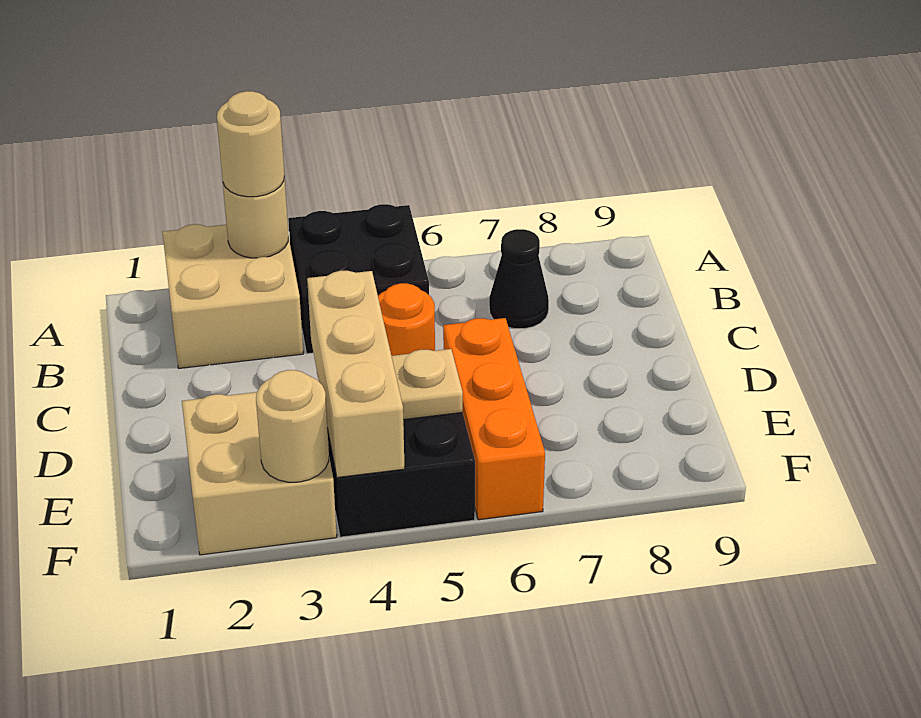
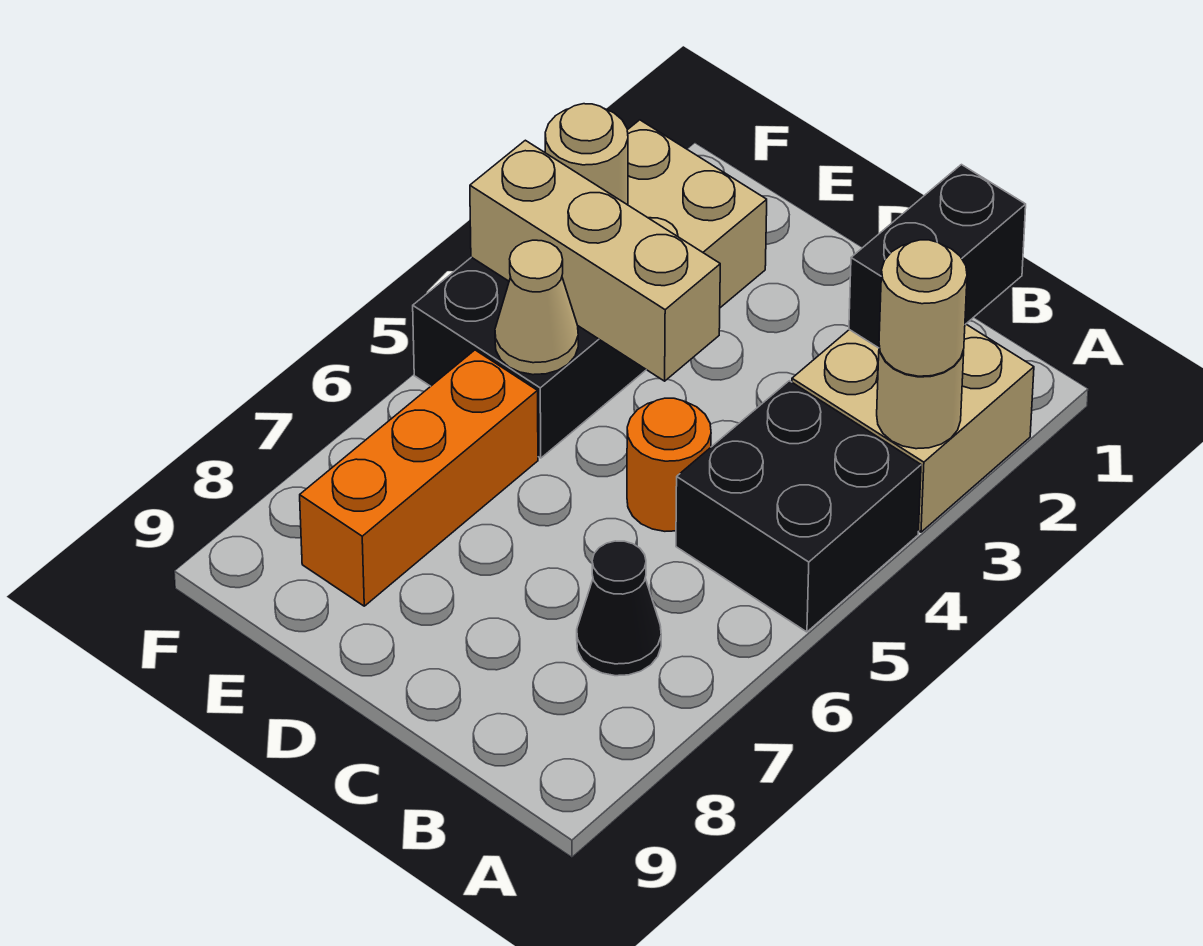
none -> black 1x2 brick [849,165,1026,348]
orange 1x3 brick [443,318,545,520] -> orange 1x3 brick turned to [300,350,538,606]
tan 1x1 plate [392,349,463,419] -> tan 1x1 cone [495,240,578,375]

